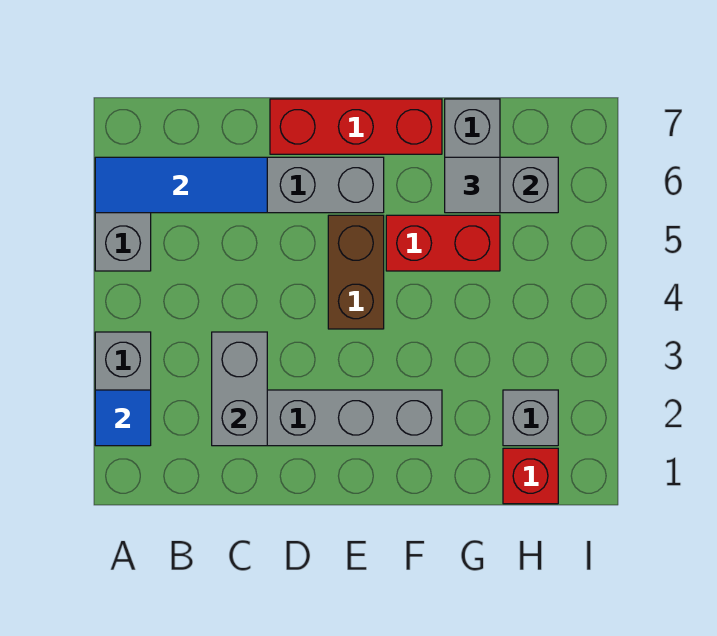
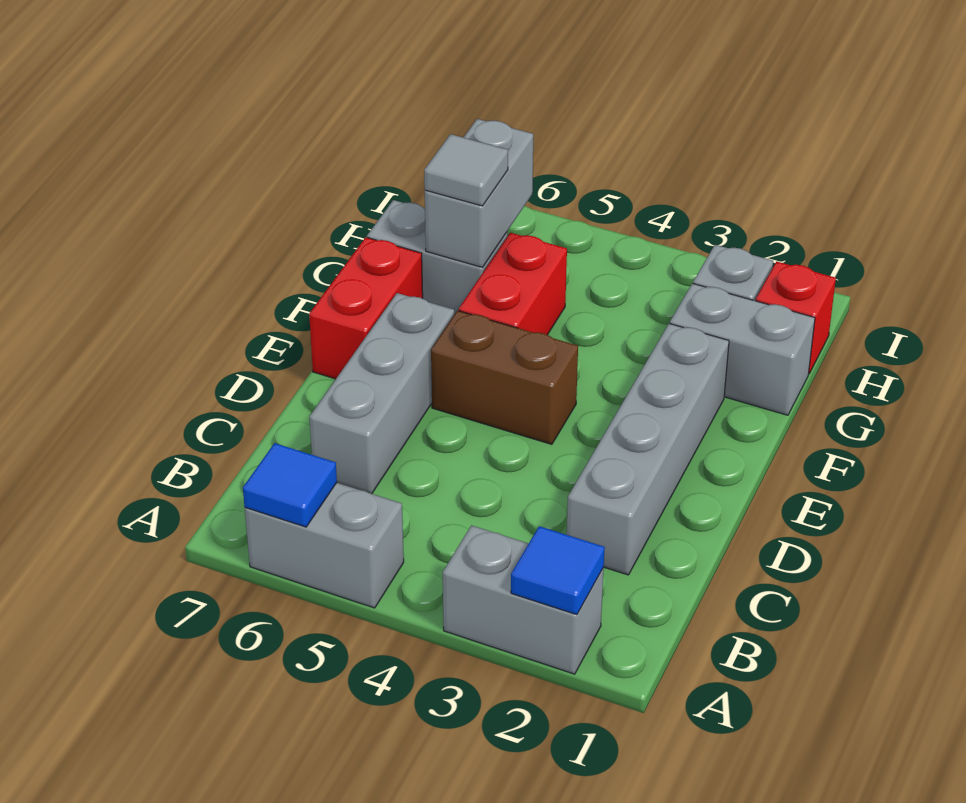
blue 1x3 tile [95,157,267,213] -> blue 1x1 tile [243,443,337,527]
grey 1x2 brick [212,332,267,446] -> grey 1x2 brick moved to [670,283,815,415]
red 1x3 brick [270,99,442,154] -> red 1x2 brick [309,237,423,379]

